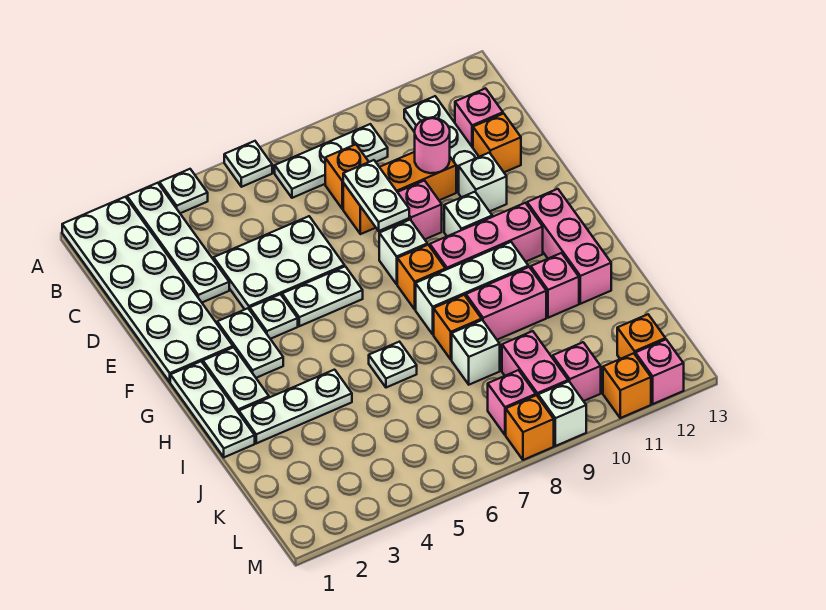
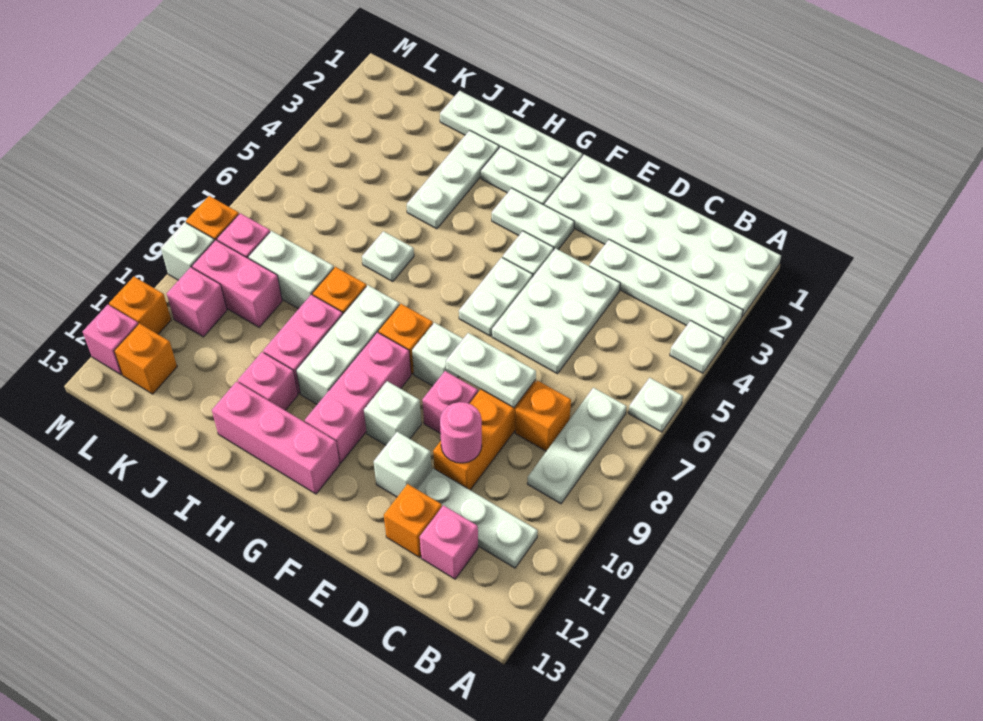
white 1x3 plate [170,361,255,457] -> white 1x4 plate [440,91,582,181]
white 1x1 brick [452,320,500,385] -> white 1x2 brick [248,231,334,309]

